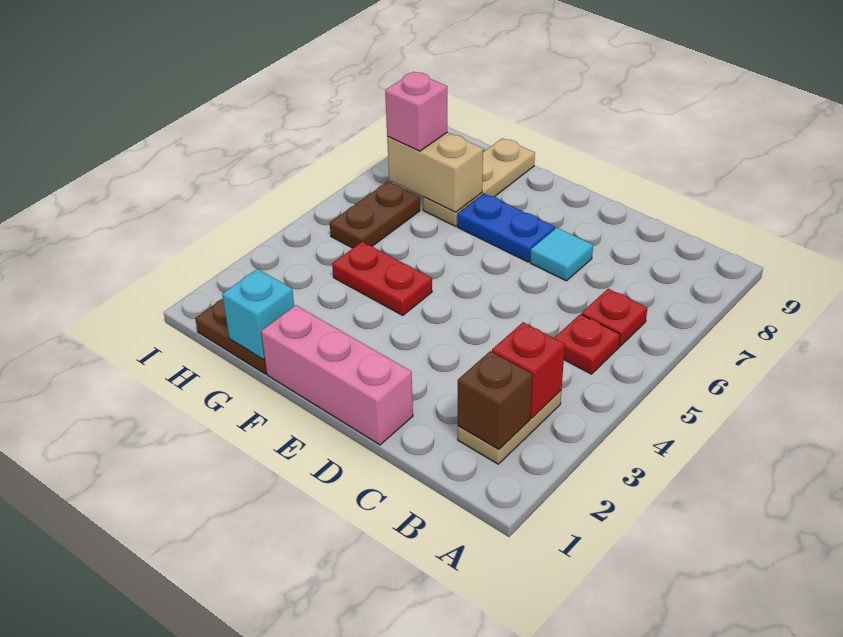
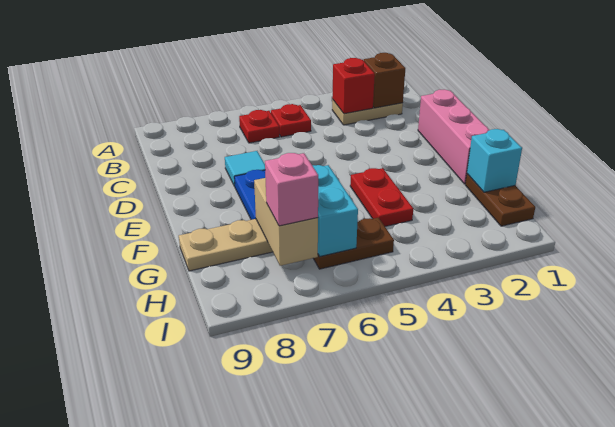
none -> cyan 1x2 brick [313,165,358,257]

